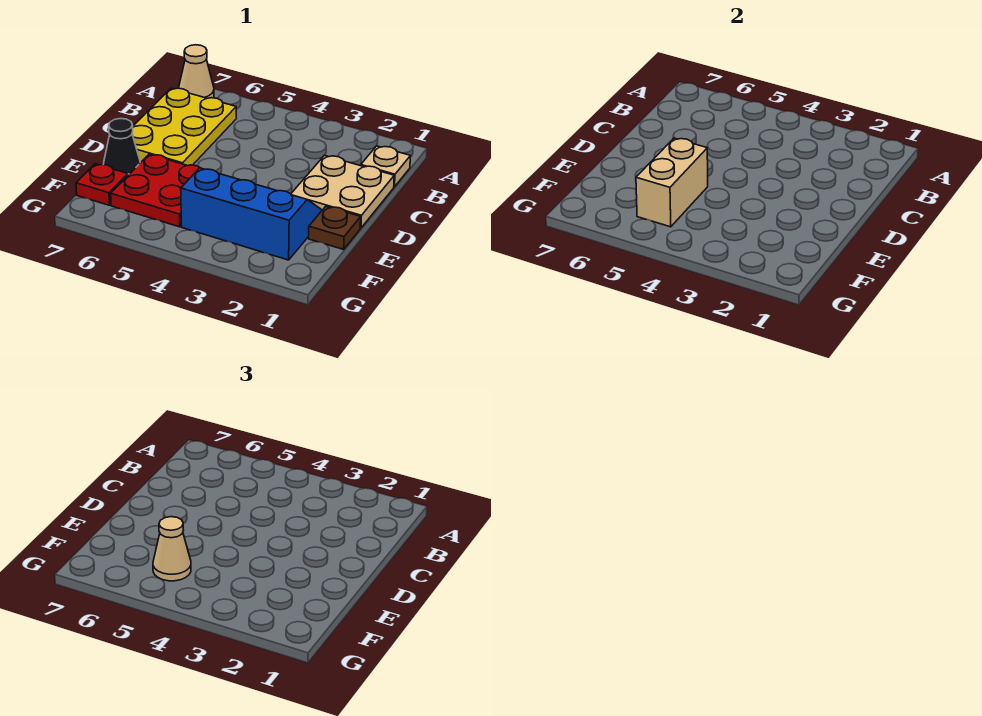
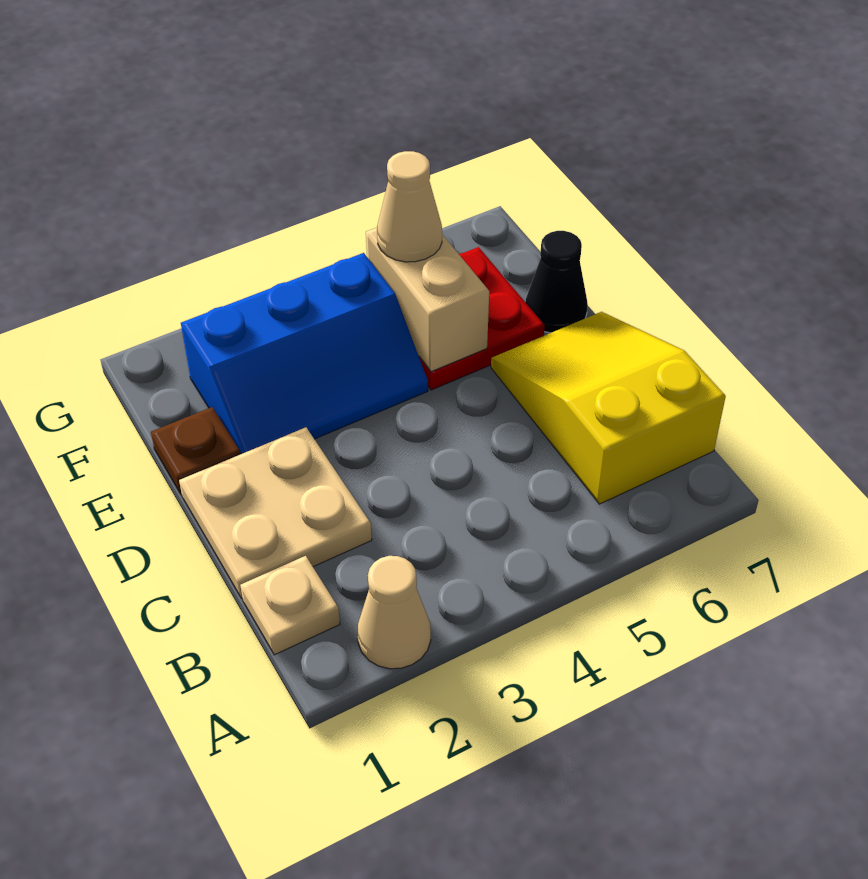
tan 1x1 cone [179,45,214,98] -> tan 1x1 cone moved to [358,556,431,669]
yellow 2x3 plate [132,88,236,166] -> yellow 2x3 slope [491,312,726,504]
red 1x1 plate [76,164,128,205] -> none

